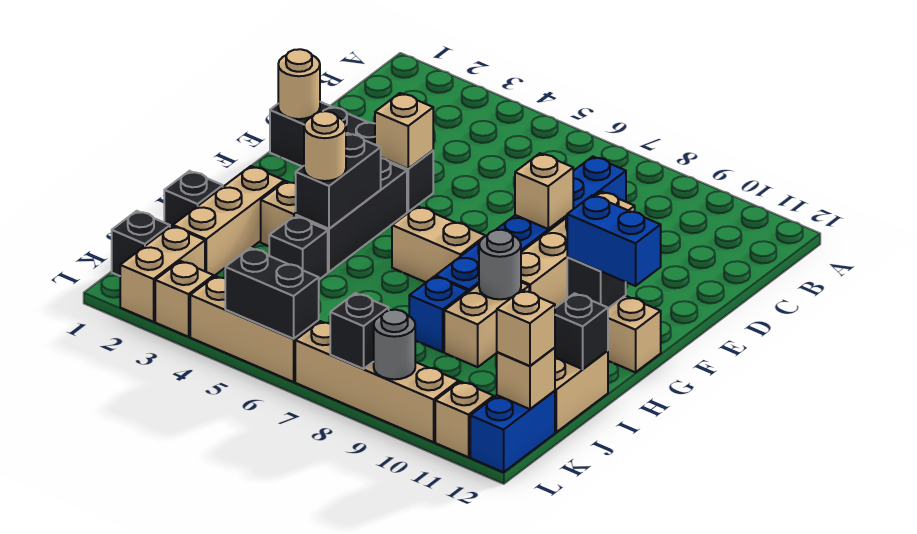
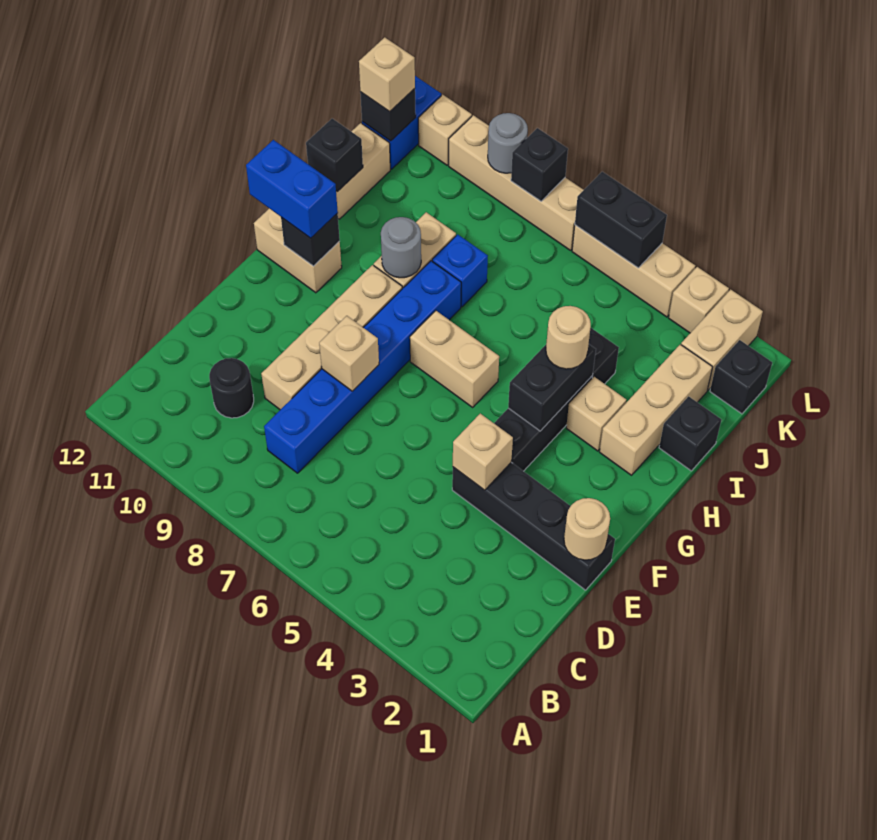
none -> black 1x1 round brick [209,358,254,418]
tan 1x1 brick [497,348,555,409] -> black 1x1 brick [360,89,416,141]

